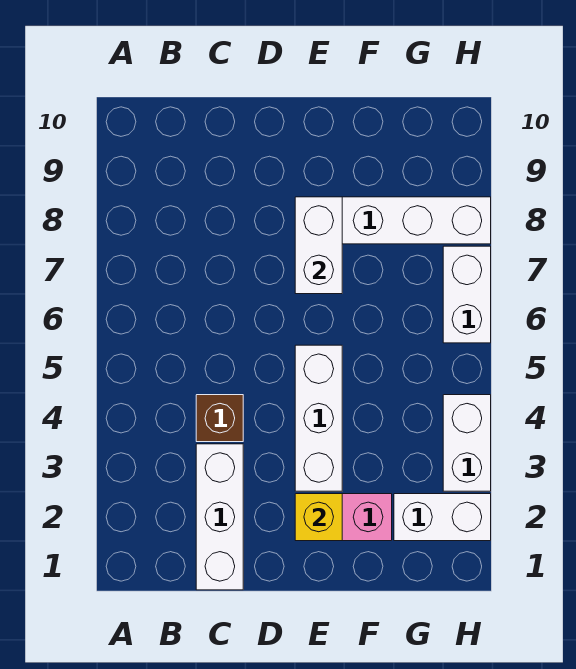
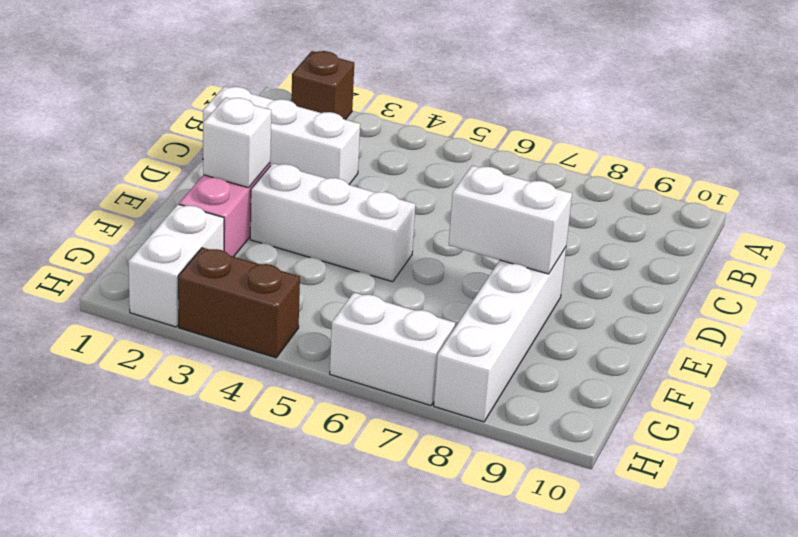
brown 1x1 brick [196,395,243,442] -> brown 1x1 brick moved to [291,51,354,120]
yellow 1x1 brick [295,494,342,541] -> white 1x1 brick [203,97,271,188]
white 1x2 brick [443,395,491,491] -> brown 1x2 brick [178,247,300,358]

